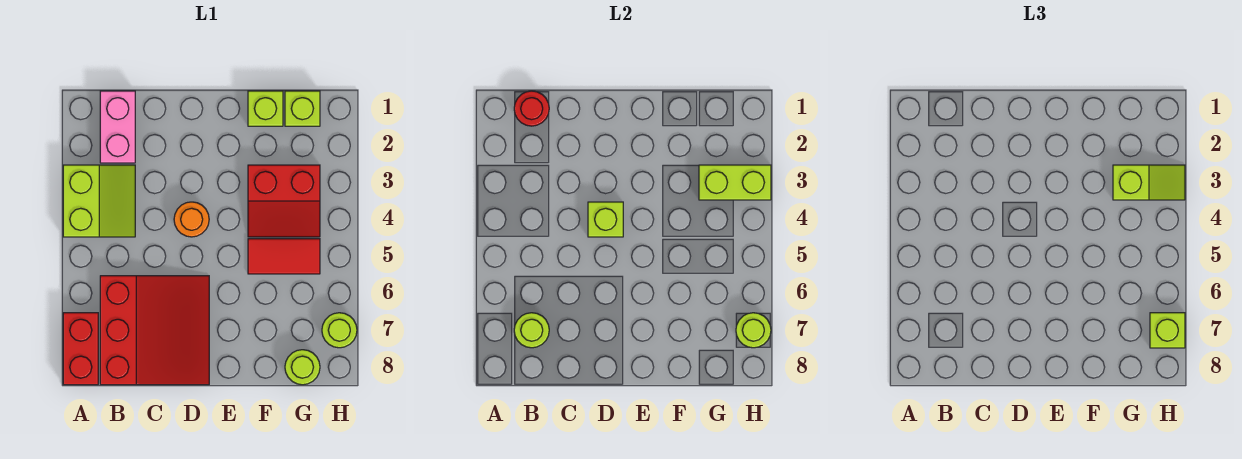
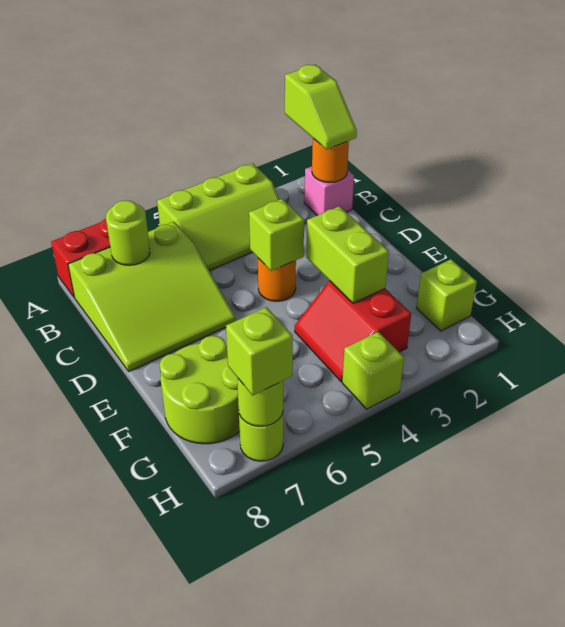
lime 2x2 slope [63,165,135,237] -> lime 2x3 slope [157,163,280,271]
pink 1x2 brick [100,91,135,163] -> pink 1x1 brick [304,166,354,215]
red 1x1 round brick [514,91,549,126] -> orange 1x1 round brick [312,138,349,183]
red 3x3 slope [100,276,209,385] -> lime 3x3 slope [68,222,236,371]
lime 1x1 brick [248,91,283,126] -> lime 1x1 brick moved to [342,332,404,409]
red 1x2 tile [248,239,320,274] -> none
lime 1x2 brick [699,165,771,200] -> lime 1x2 brick moved to [306,206,389,303]
lime 1x2 slope [1113,165,1185,200] -> lime 1x2 slope moved to [285,65,357,149]
lime 1x1 round brick [285,350,320,385] -> lime 2x2 round brick [160,336,240,444]

